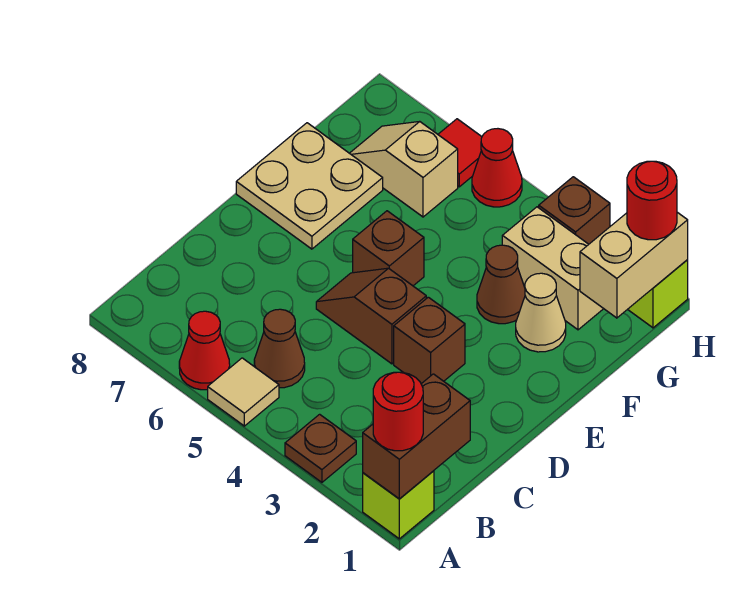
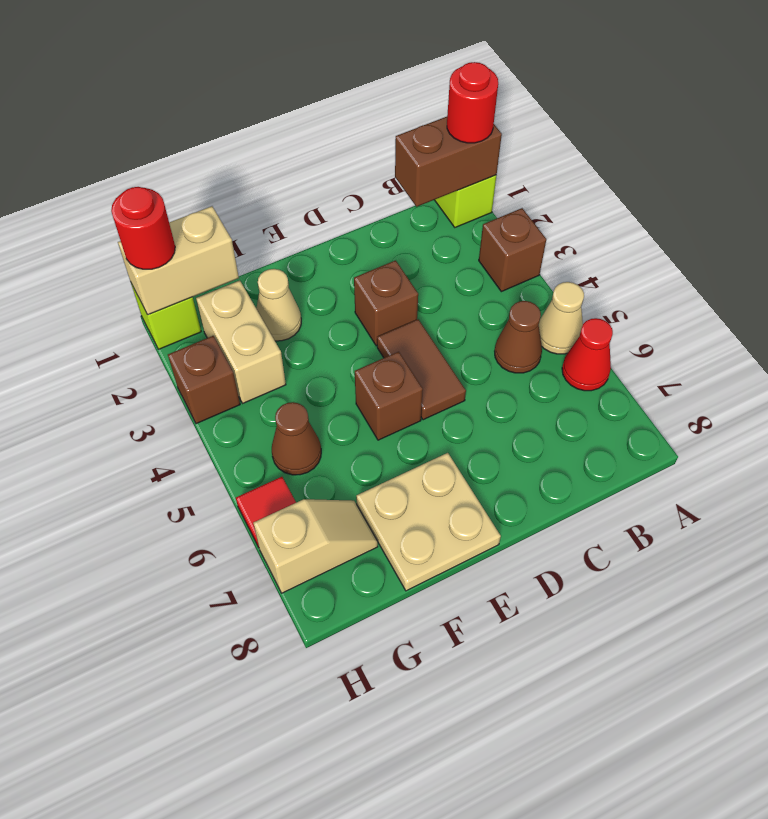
brown 1x1 plate [285,414,356,482] -> brown 1x1 brick [479,208,546,292]
tan 1x1 tile [208,358,279,426] -> tan 1x1 cone [538,282,584,354]
brown 1x2 slope [316,268,426,364] -> brown 1x2 tile [377,319,466,420]
brown 1x1 cone [477,245,525,324] -> brown 1x1 cone moved to [272,402,321,475]
tan 1x2 slope [350,122,458,217] -> tan 1x2 slope turned to [253,499,378,593]
red 1x1 cone [472,129,522,207] -> none

